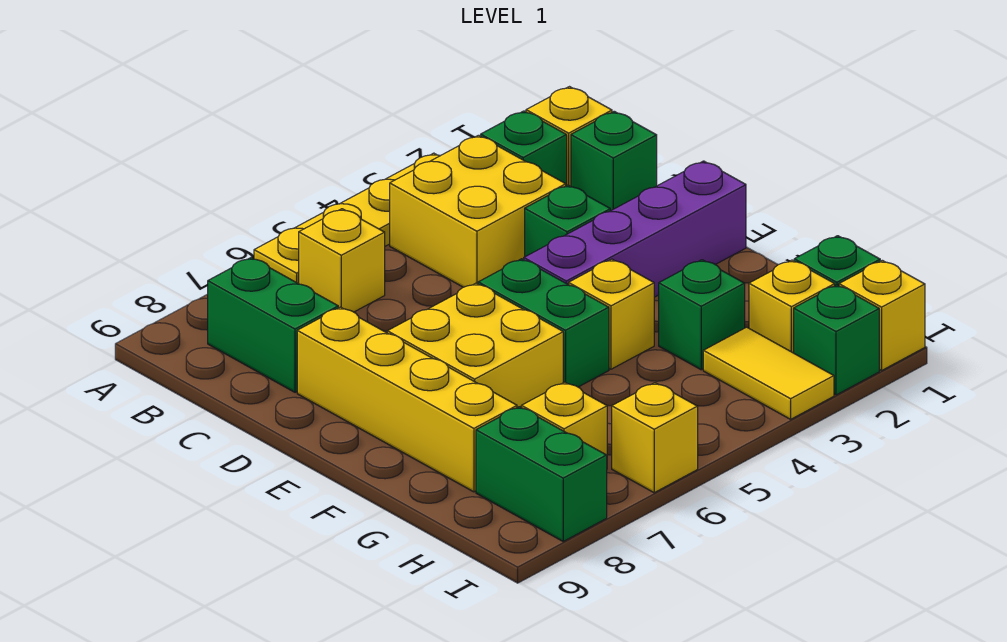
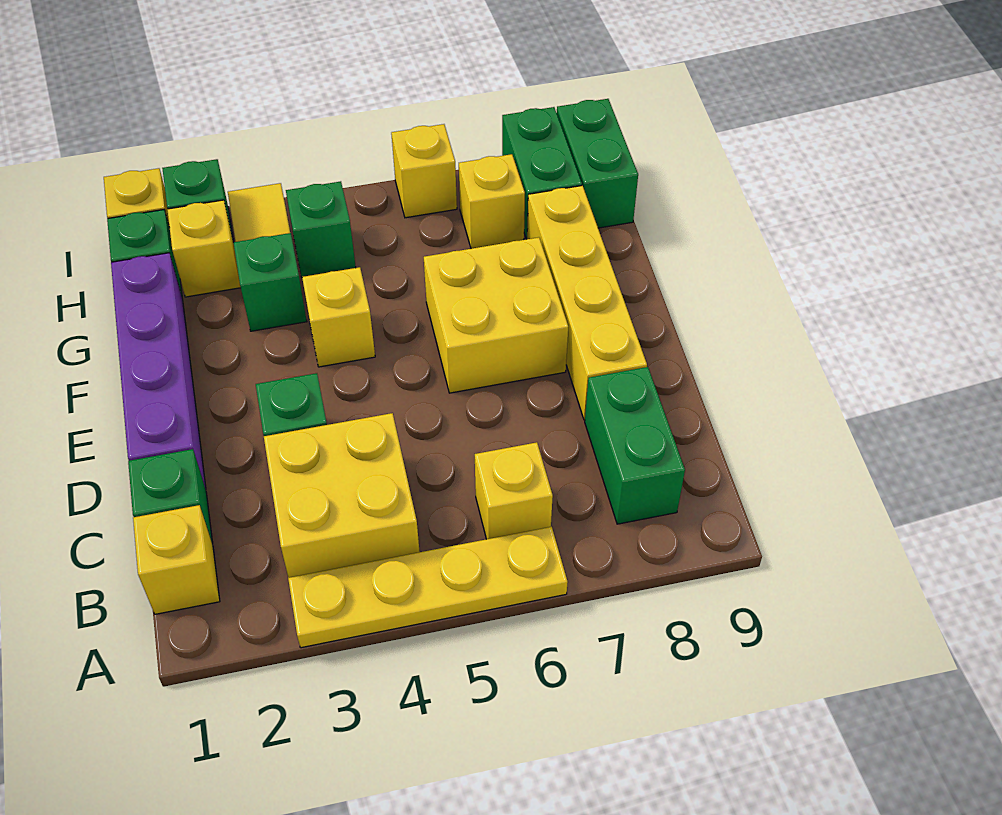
green 1x1 brick [481,111,567,186] -> green 1x1 brick moved to [286,181,356,277]
purple 1x4 brick [524,161,746,297] -> purple 1x4 brick turned to [111,253,206,489]
green 1x2 brick [478,259,609,387] -> green 1x2 brick moved to [557,99,638,228]

